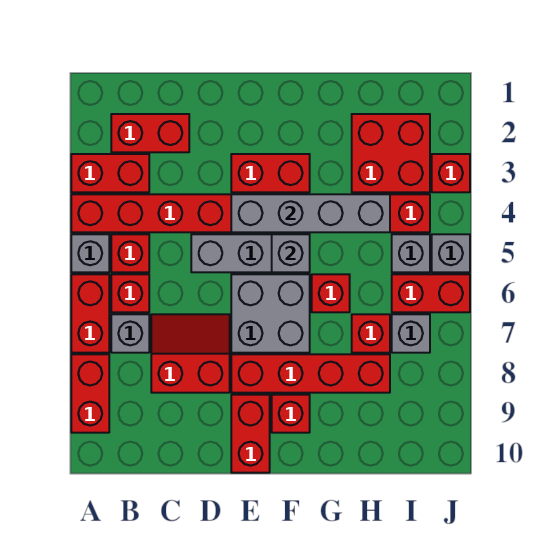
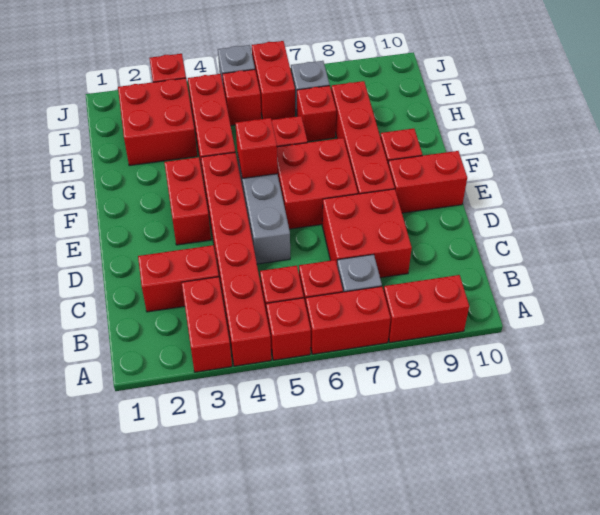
grey 1x1 brick [71,234,109,272] -> red 1x1 brick [266,298,311,360]
red 1x2 brick [111,114,189,152] -> red 1x2 brick turned to [138,245,219,312]
red 2x2 slope [151,314,230,393] -> red 2x2 brick [322,189,412,278]
grey 1x4 brick [231,194,390,232] -> none
grey 2x2 brick [231,274,310,353] -> red 2x2 brick [277,138,358,229]
grey 1x1 brick [272,234,310,272] -> red 1x1 brick [235,118,277,179]
grey 1x1 brick [392,234,430,272] -> red 1x1 brick [222,69,261,125]

